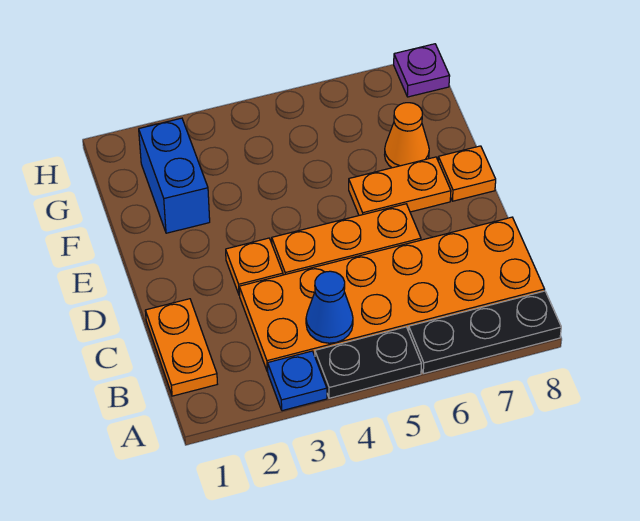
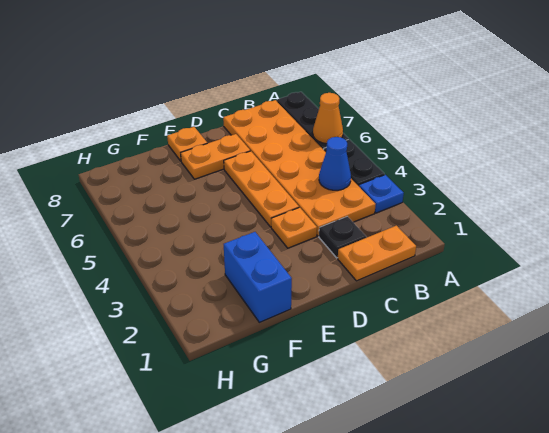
none -> black 1x1 plate [319,216,366,258]
orange 1x2 plate [349,157,451,215] -> orange 1x2 plate turned to [181,134,250,179]
blue 1x2 brick [139,118,210,233] -> blue 1x2 brick turned to [224,232,292,322]
orange 1x1 cone [385,103,429,168] -> orange 1x1 cone moved to [313,93,343,144]
purple 1x1 plate [394,44,450,97] -> none

